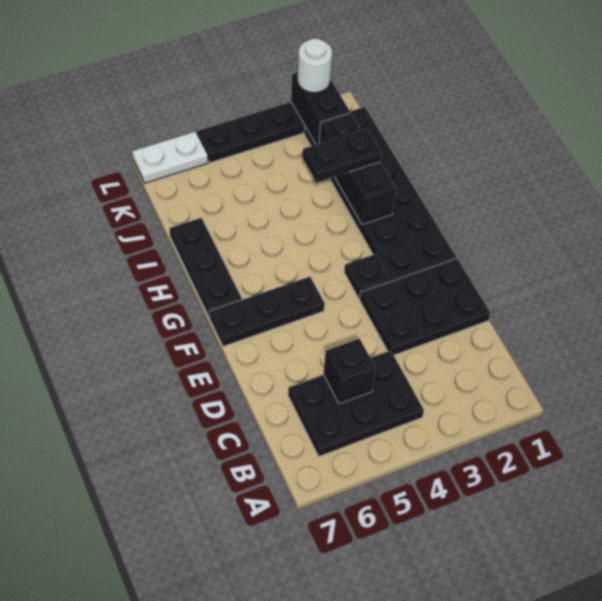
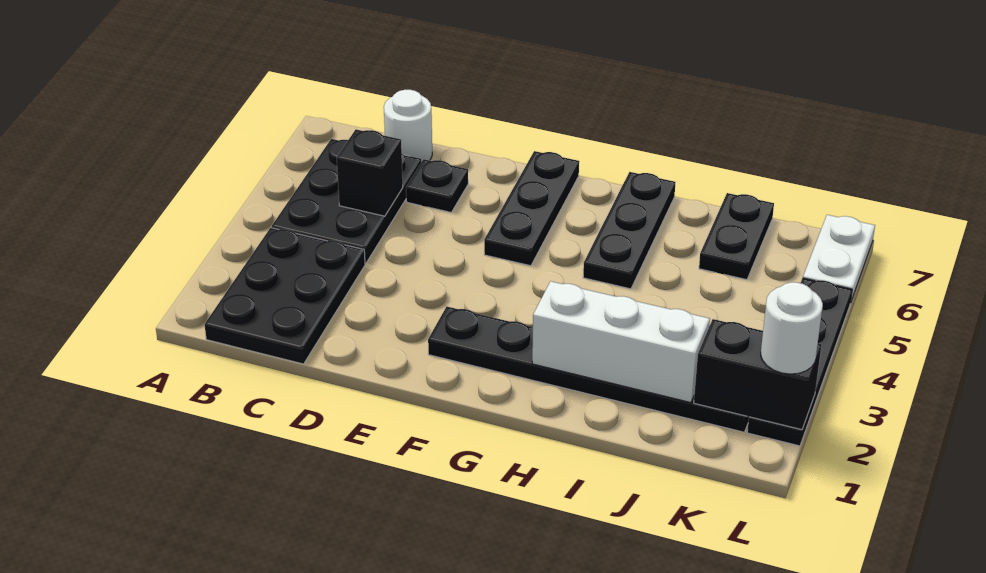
none -> white 1x1 round brick [384,90,432,162]
black 2x3 plate [360,259,490,355] -> black 2x3 plate moved to [204,228,365,364]
black 2x6 plate [304,107,456,281] -> black 1x6 plate [428,307,749,432]
black 1x1 plate [344,254,391,299] -> black 1x1 plate moved to [406,159,468,212]
black 1x3 plate [169,218,242,318] -> black 1x3 plate turned to [583,172,675,289]
black 1x3 brick [319,113,396,225] -> white 1x3 brick [532,281,710,403]
black 1x2 plate [302,129,381,183] -> black 1x2 plate moved to [699,193,774,280]

